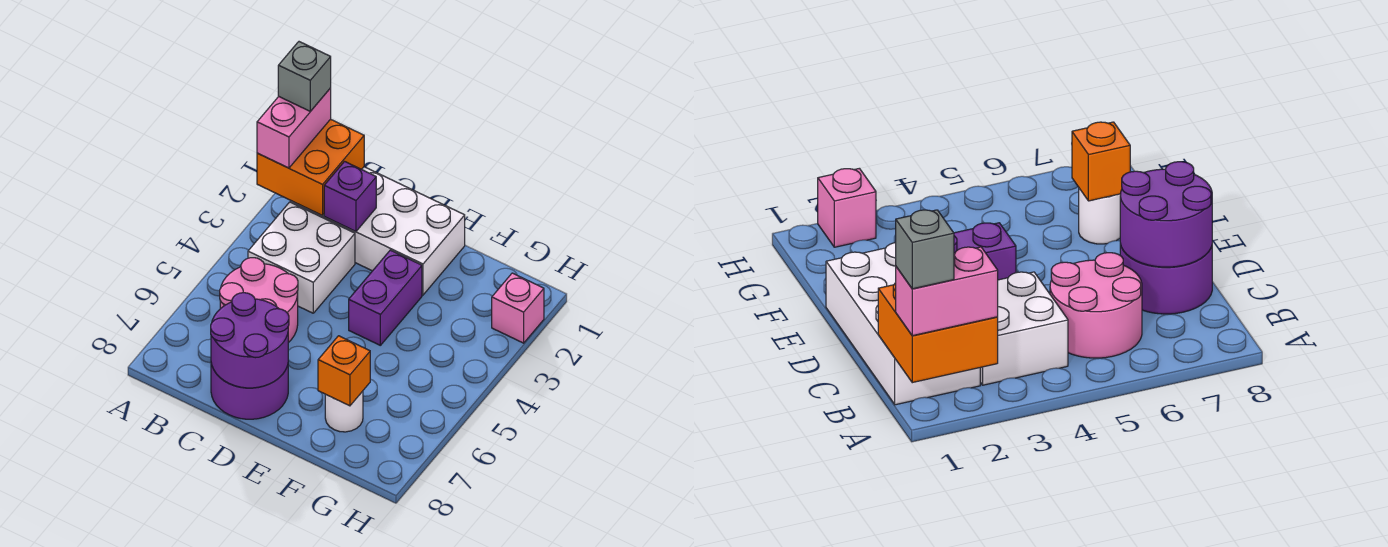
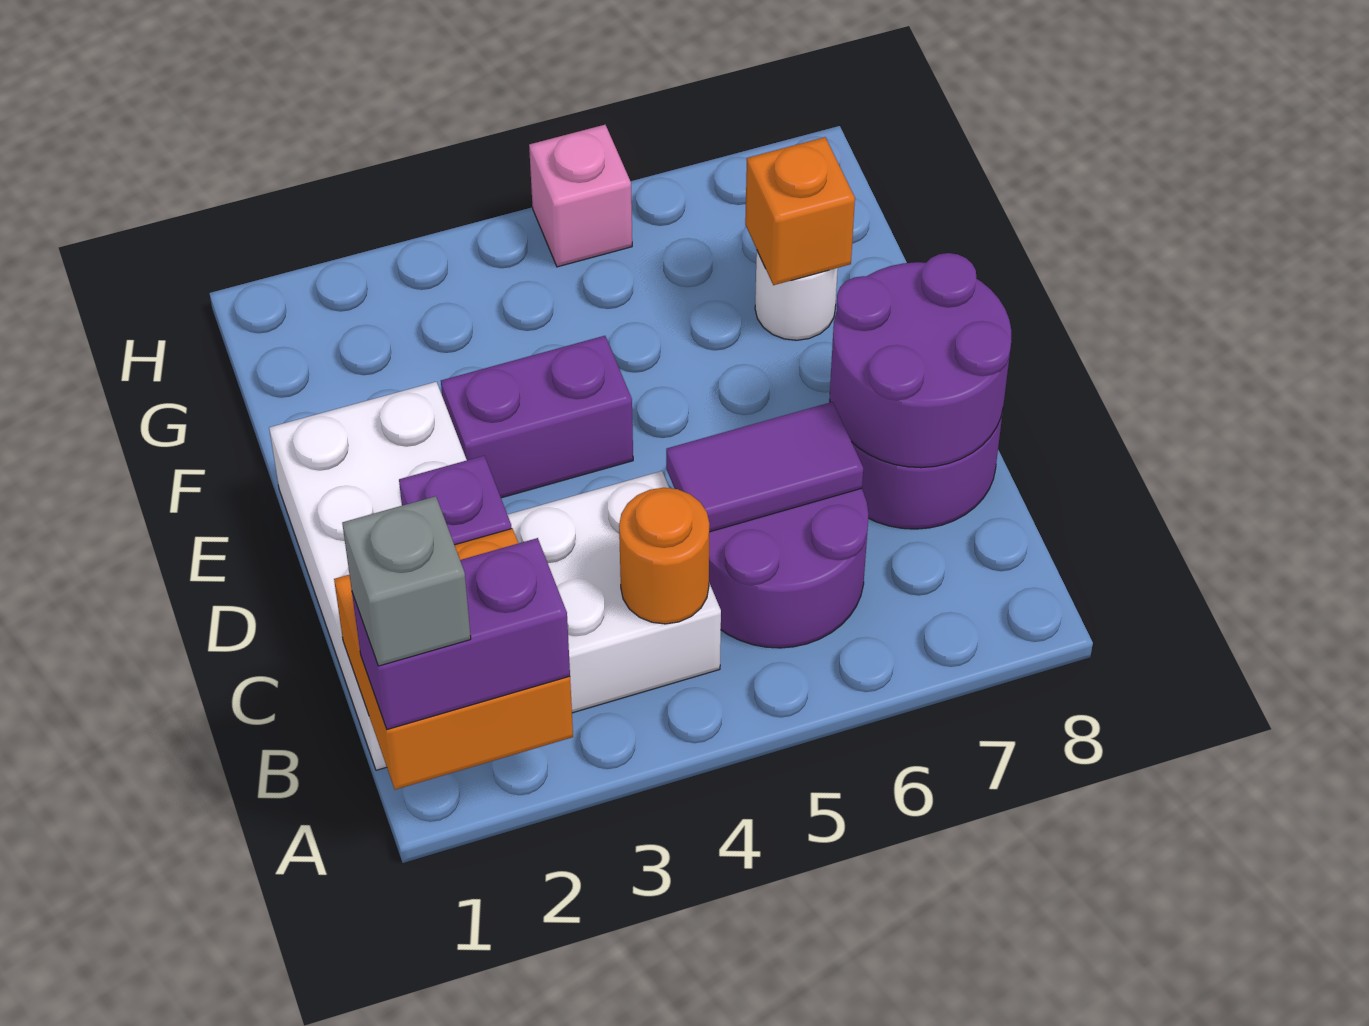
pink 1x2 brick [257,88,331,168] -> purple 1x2 brick [352,538,570,729]
none -> orange 1x1 round brick [619,488,709,624]
pink 2x2 round brick [220,258,298,343] -> purple 2x2 round brick [709,489,868,648]
none -> purple 1x2 tile [666,402,863,532]
pink 1x1 brick [492,273,544,343] -> pink 1x1 brick moved to [529,125,632,267]

